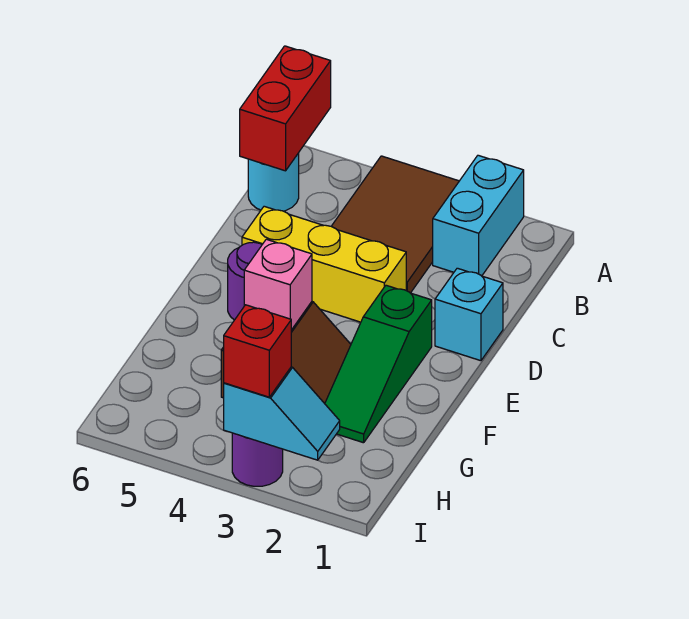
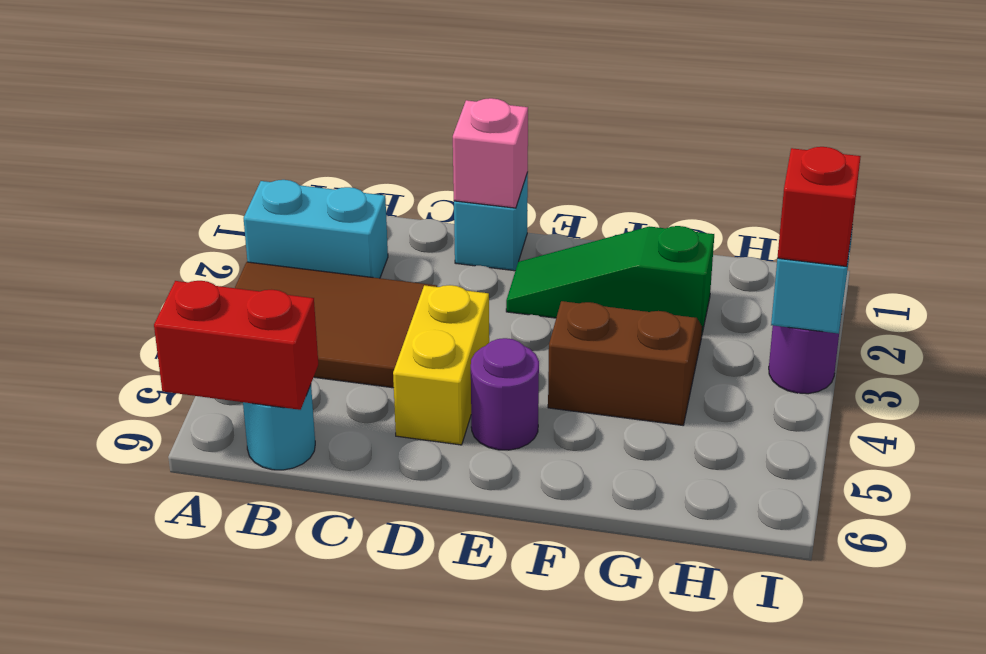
yellow 1x3 brick [242,206,406,322] -> yellow 1x2 brick [393,285,489,445]
green 1x3 slope [325,285,432,443] -> green 1x3 slope turned to [506,226,714,333]
pink 1x1 brick [244,239,312,330] -> pink 1x1 brick moved to [453,98,528,208]

